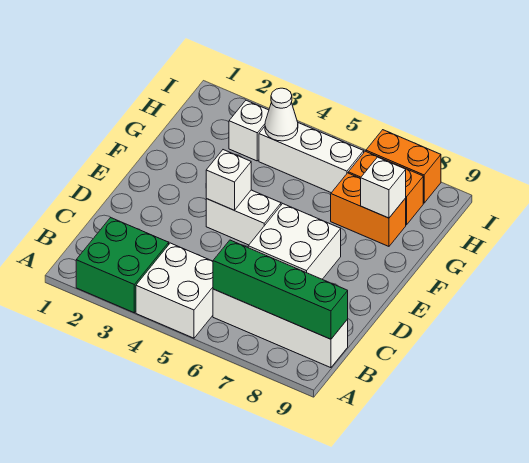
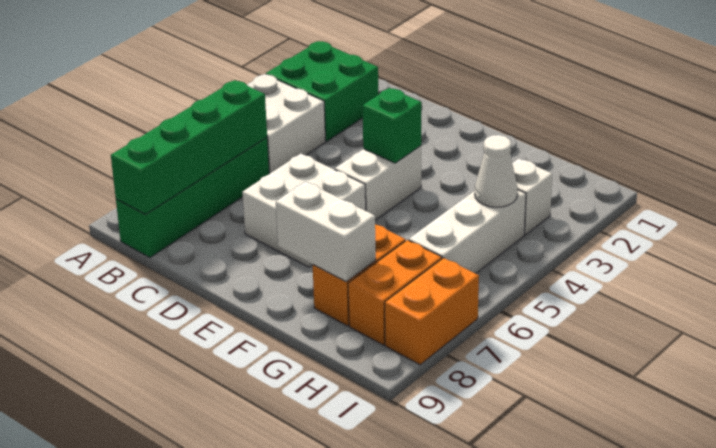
white 1x4 brick [213,289,348,368] -> green 1x4 brick [116,138,269,257]
white 1x1 brick [206,150,251,210] -> green 1x1 brick [362,88,422,163]
white 1x1 brick [361,157,406,218] -> white 1x2 brick [276,182,376,282]

